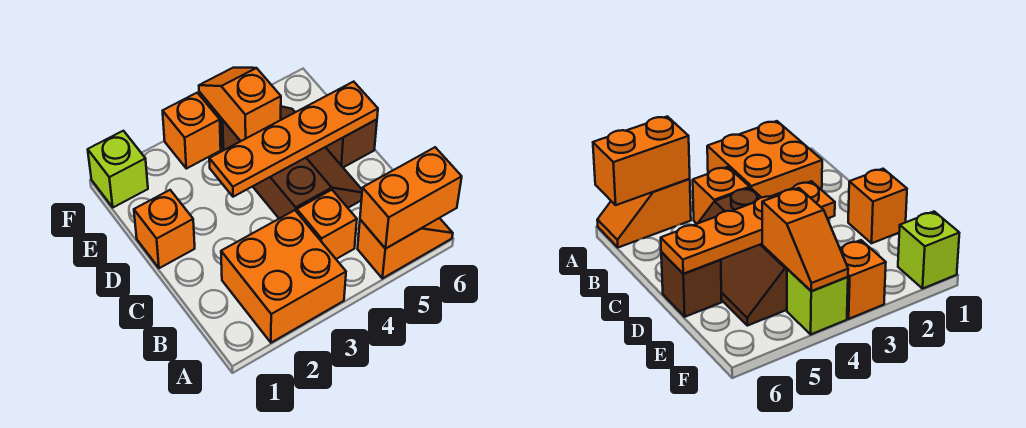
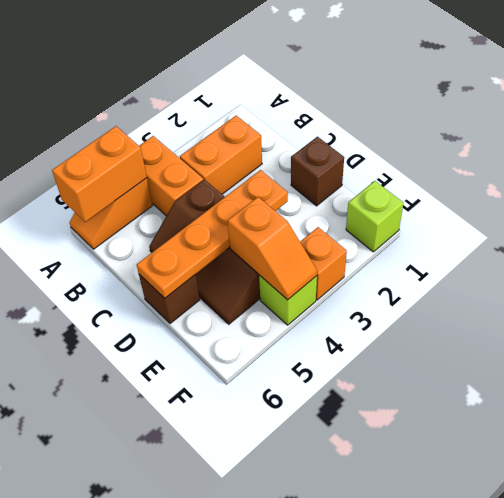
orange 2x2 brick [221,210,346,343] -> orange 1x2 brick [180,116,262,194]
orange 1x1 brick [297,190,357,259] -> orange 1x2 brick [139,136,203,216]
orange 1x1 brick [134,190,195,268] -> brown 1x1 brick [291,137,344,206]

